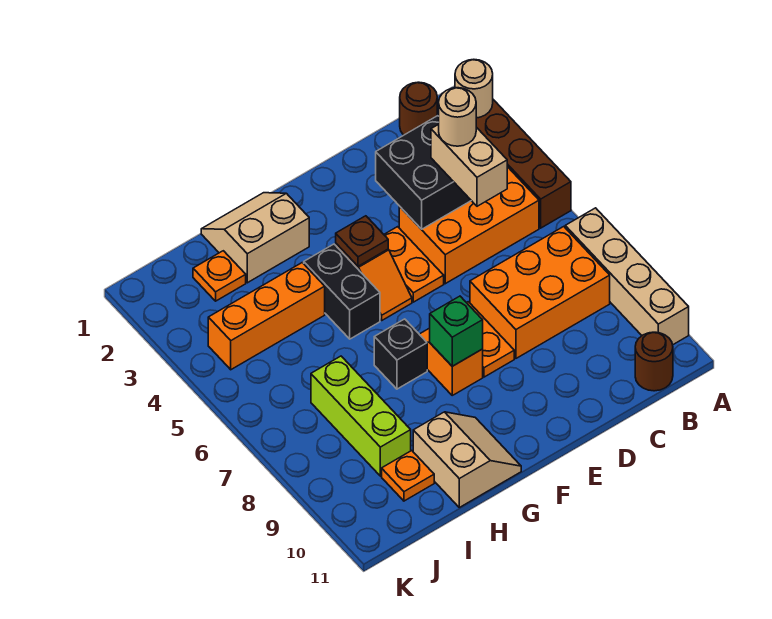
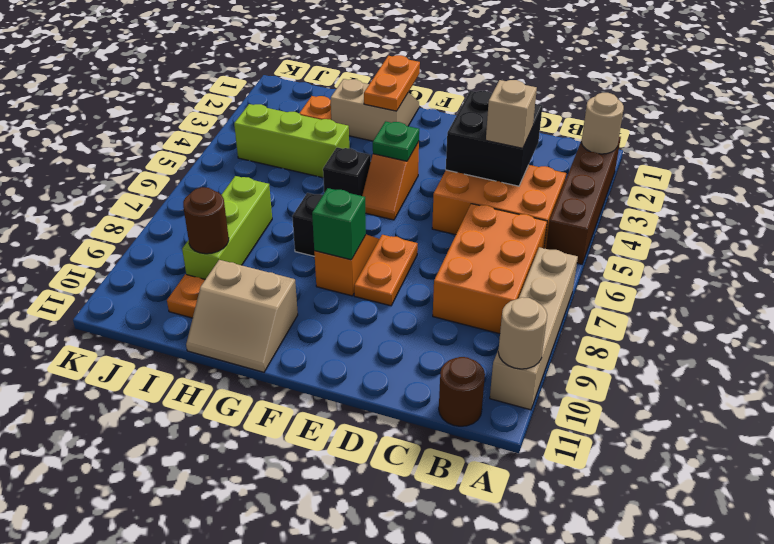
brown 1x1 round brick [400,82,437,135] -> brown 1x1 round brick moved to [183,187,229,254]
orange 2x3 brick [470,227,610,358] -> orange 2x3 brick turned to [433,204,547,334]
tan 1x2 brick [431,124,507,206] -> tan 1x1 brick [486,80,537,148]
tan 1x1 round brick [439,88,476,146] -> tan 1x1 round brick moved to [498,297,547,369]
orange 1x2 plate [384,227,444,302] -> orange 1x2 plate moved to [364,55,420,111]
brown 1x1 plate [336,216,388,266] -> green 1x1 plate [373,121,419,161]
black 1x2 brick [304,244,380,339] -> black 1x1 brick [323,147,371,196]
tan 2x2 slope [413,412,521,507] -> tan 2x2 slope turned to [186,260,298,372]
orange 1x3 brick [208,263,325,370] -> lime 1x3 brick [234,104,349,178]

